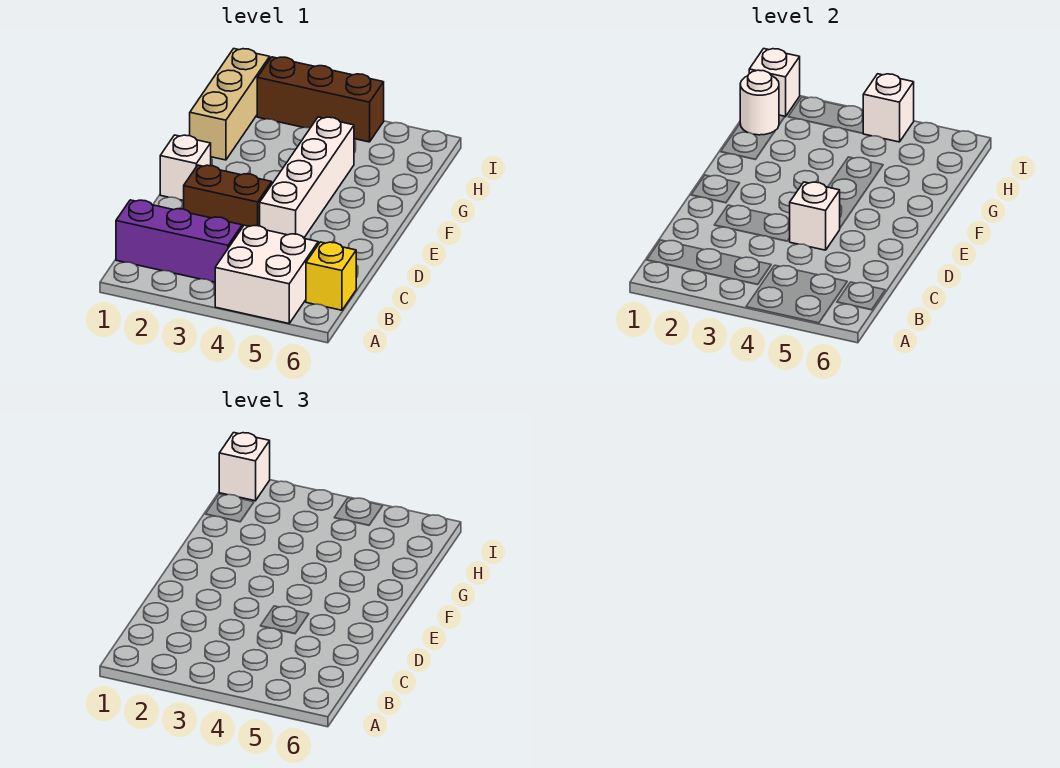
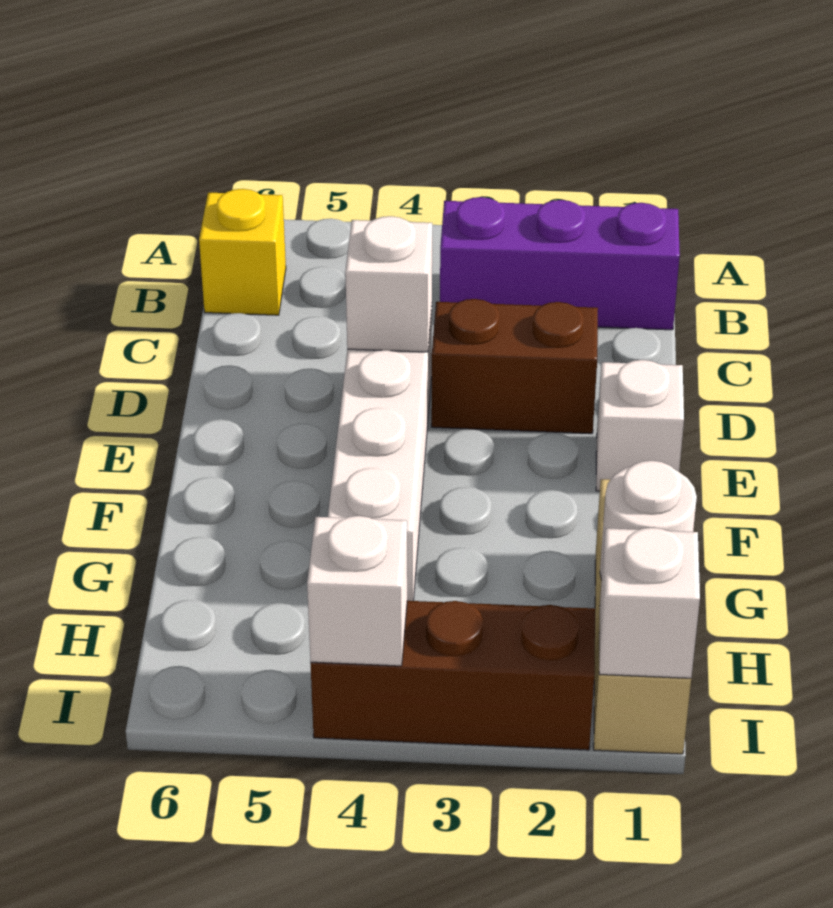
white 2x2 brick [215,225,318,324] -> none
white 1x1 brick [219,433,270,501] -> none

